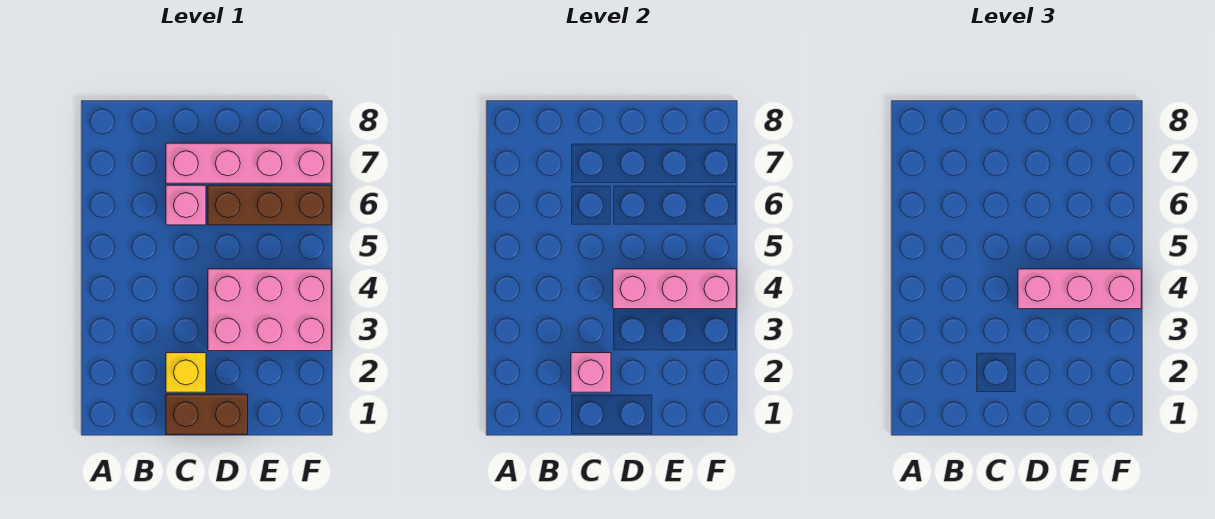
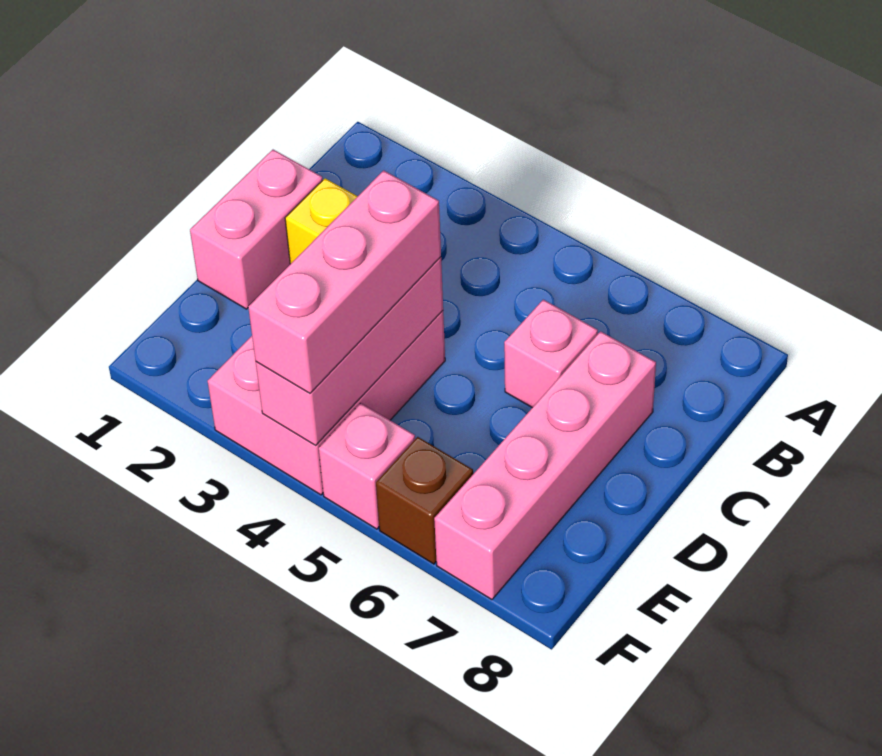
brown 1x2 brick [166,394,248,434] -> pink 1x2 brick [190,150,323,309]
pink 1x1 brick [571,353,611,392] -> pink 1x1 brick moved to [319,403,415,529]
brown 1x3 brick [208,185,331,225] -> brown 1x1 brick [376,437,473,564]

